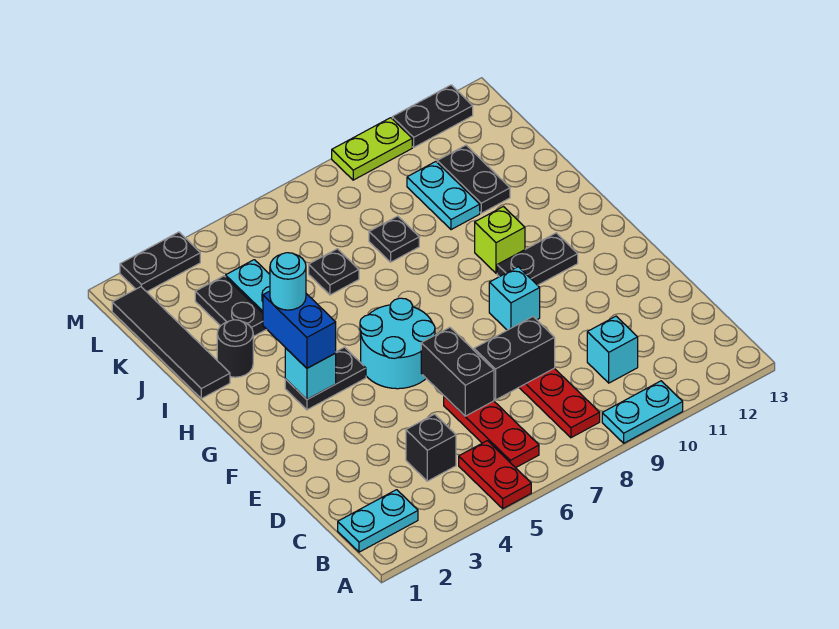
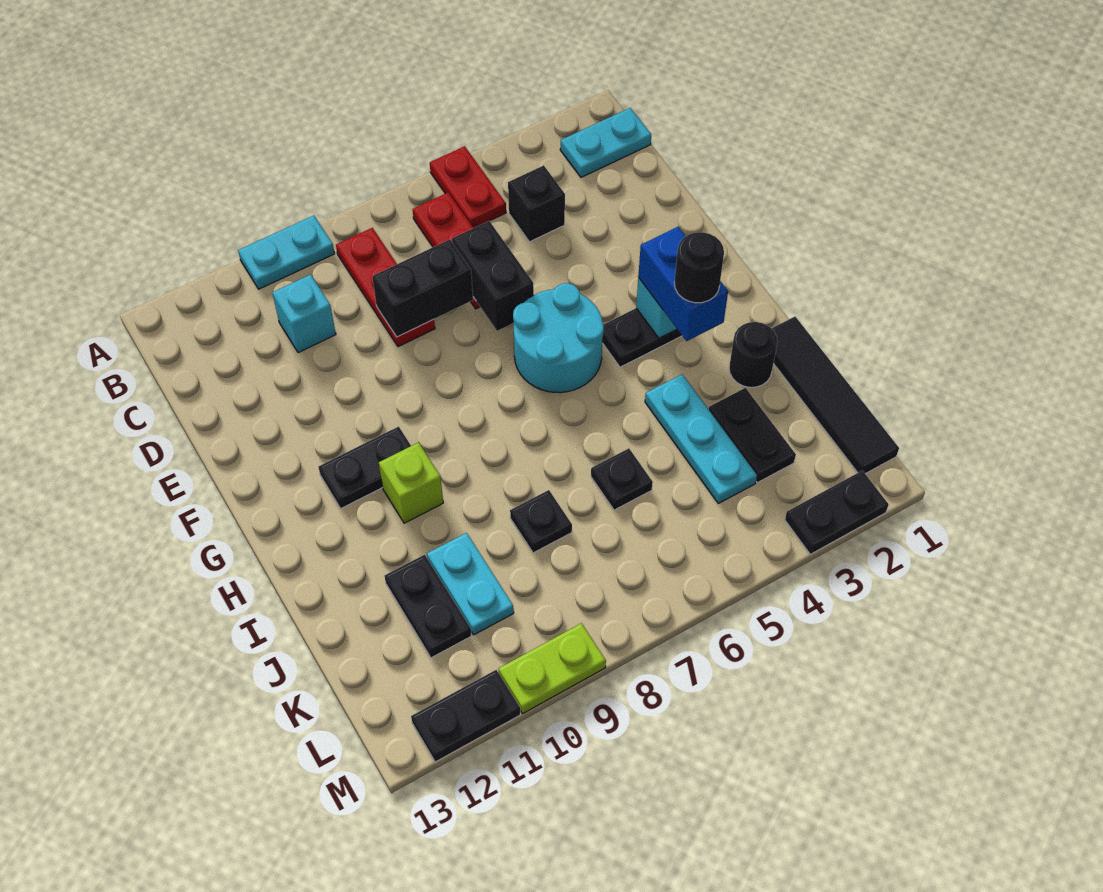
cyan 1x1 brick [489,267,540,330] -> none
cyan 1x1 round brick [270,253,306,310] -> black 1x1 round brick [674,232,724,303]

